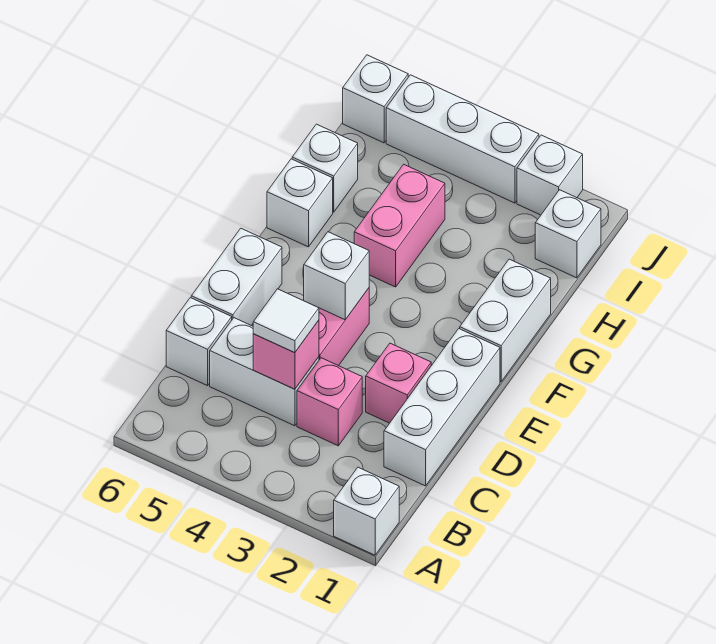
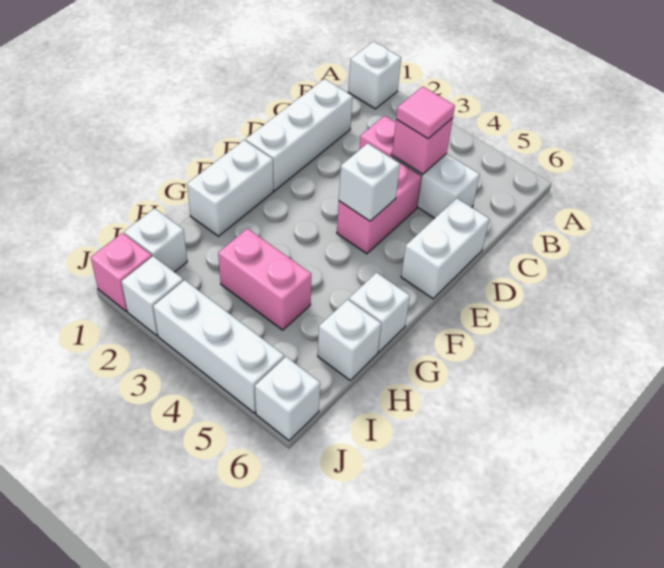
white 1x1 tile [253,289,319,353] -> pink 1x1 tile [396,86,455,139]
white 1x1 brick [166,298,232,386] -> none
pink 1x1 brick [366,343,431,423] -> pink 1x1 brick moved to [91,233,152,311]
pink 1x2 brick [354,164,445,287] -> pink 1x2 brick turned to [218,229,311,330]

